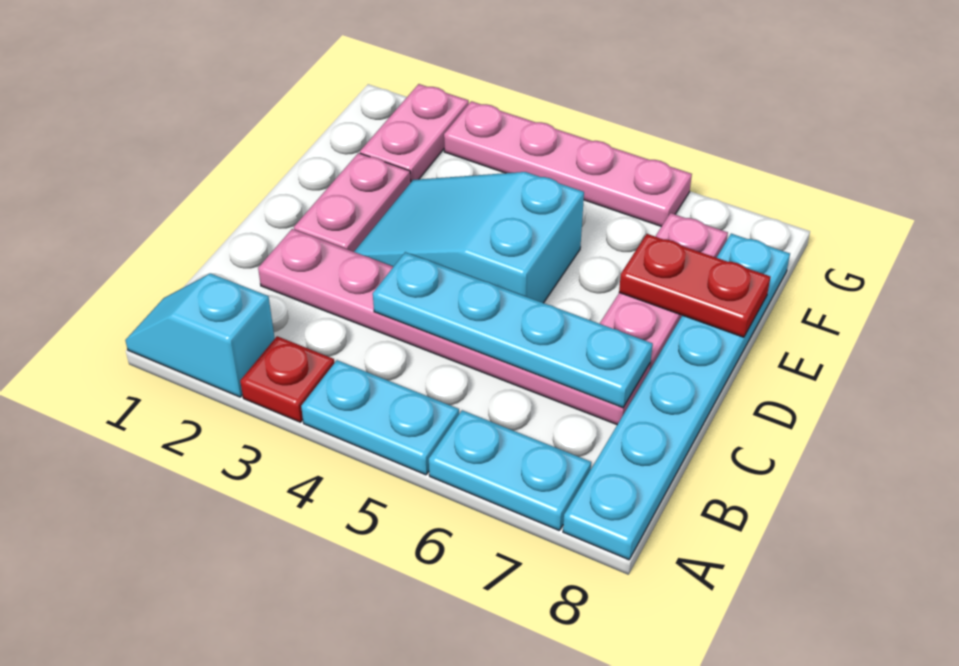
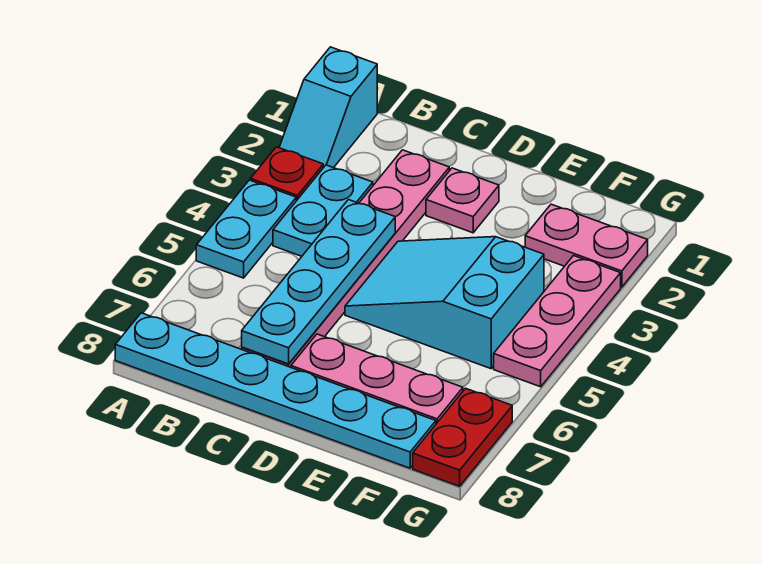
cyan 1x2 slope [125,273,275,397] -> cyan 1x2 slope turned to [279,47,377,168]
cyan 1x2 plate [429,410,591,531] -> cyan 1x2 plate moved to [273,165,373,256]
pink 1x2 plate [294,153,411,252] -> pink 1x1 plate [426,168,499,233]
cyan 2x3 slope [354,172,584,303] -> cyan 2x3 slope turned to [345,237,544,369]
red 1x2 plate [619,234,771,337] -> red 1x2 plate moved to [413,388,512,486]
pink 1x4 plate [444,101,692,226] -> pink 1x3 plate [494,256,621,387]

